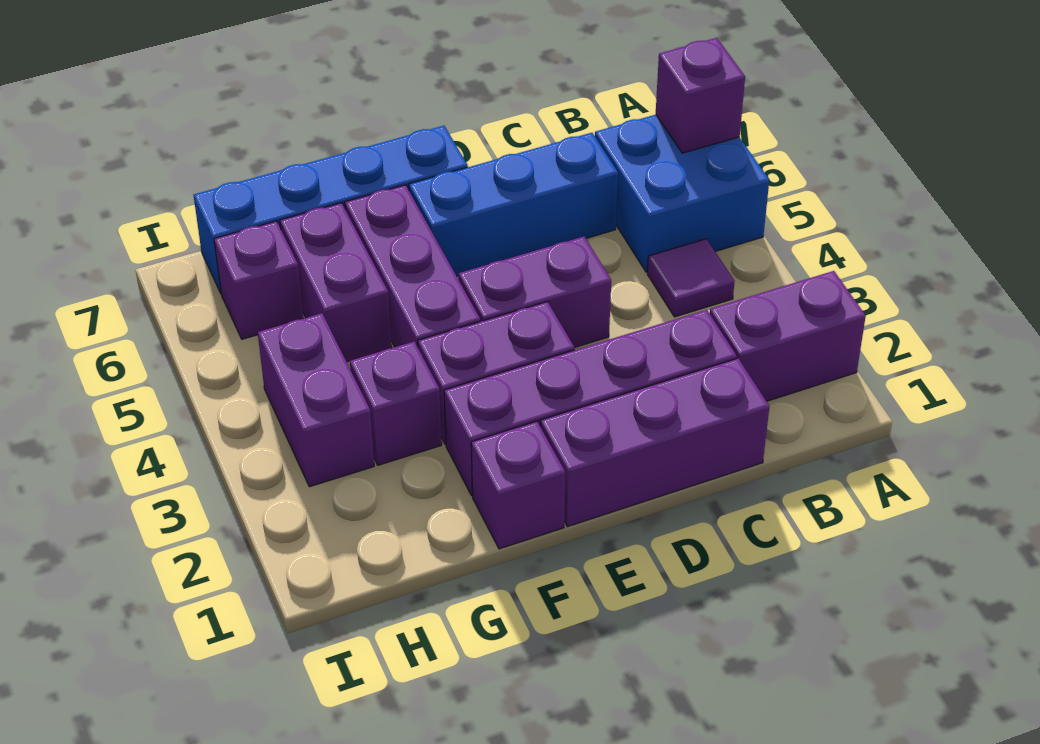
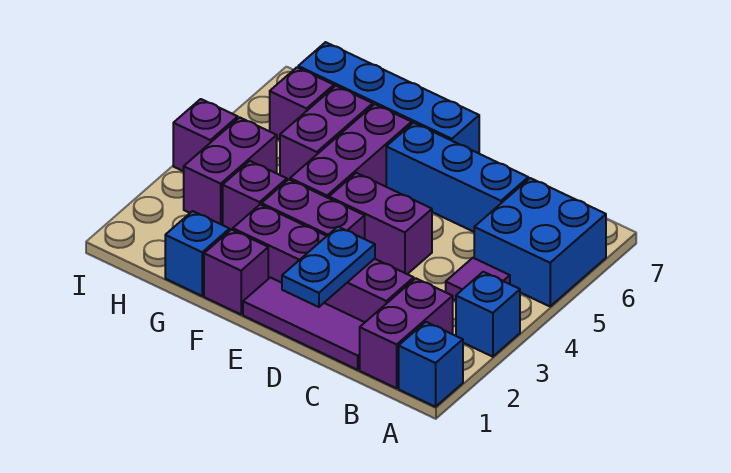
none -> blue 1x1 brick [399,322,463,407]
purple 1x2 brick [710,271,866,401] -> purple 1x2 brick turned to [360,278,453,388]
none -> blue 1x1 brick [456,272,520,357]
purple 1x1 brick [656,38,745,153] -> purple 1x1 brick moved to [173,99,238,171]
purple 1x3 brick [540,358,769,527] -> purple 1x3 tile [243,278,365,370]
none -> blue 1x2 plate [282,227,375,307]
none -> blue 1x1 brick [165,211,230,296]

